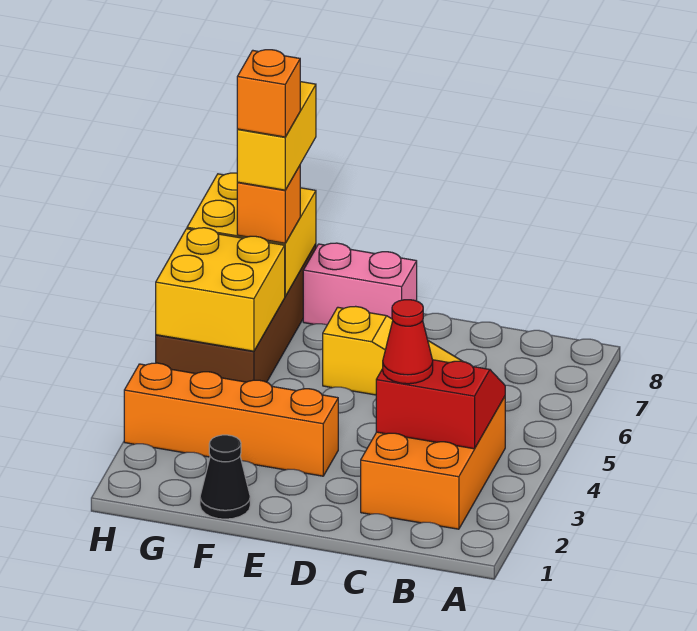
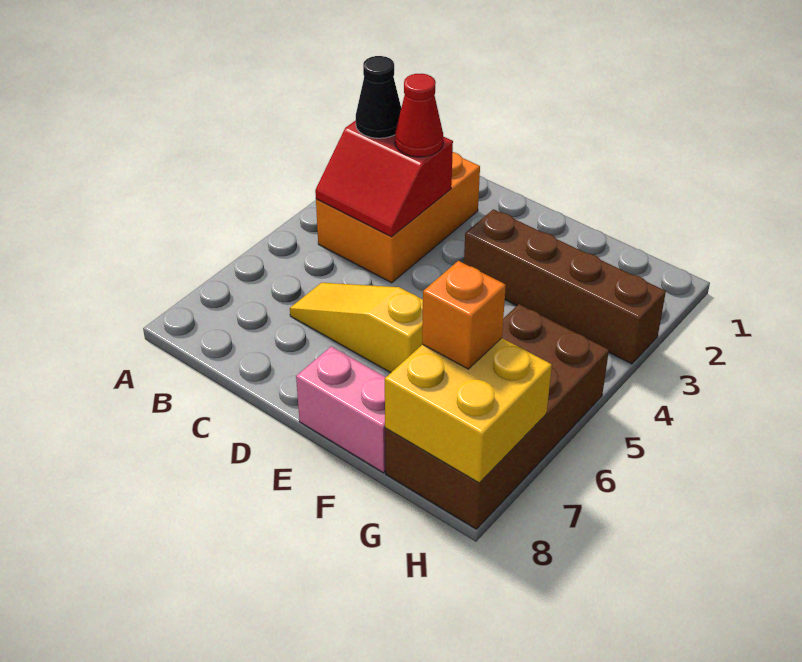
orange 1x4 brick [124,363,338,476] -> brown 1x4 brick [464,209,666,364]
black 1x1 cone [200,435,250,519] -> black 1x1 cone moved to [356,56,401,138]
yellow 2x2 brick [156,228,285,351] -> none
yellow 1x2 brick [237,82,316,190] -> none
orange 1x1 brick [237,50,300,137] -> none

